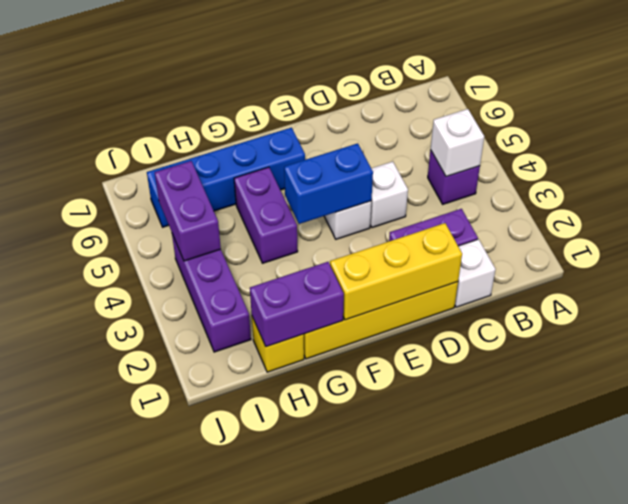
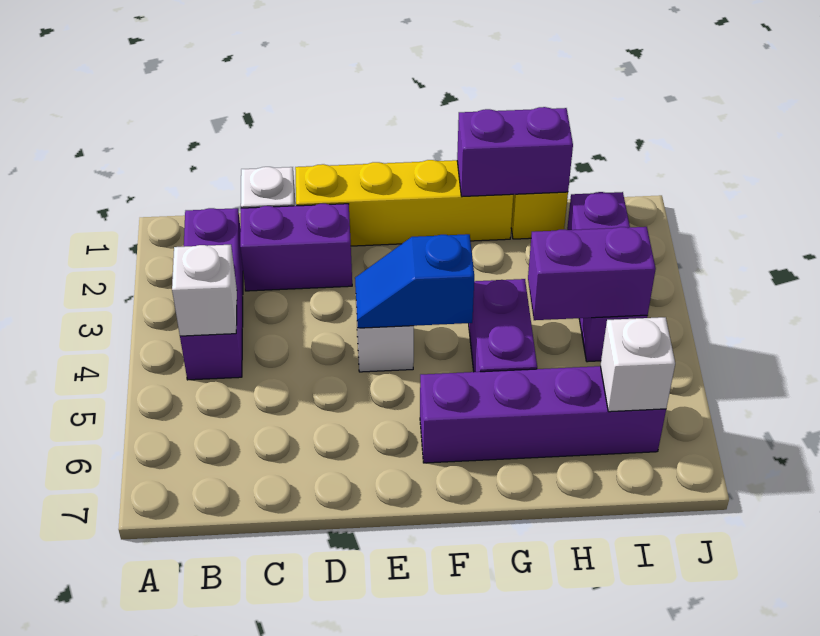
purple 1x1 brick [428,150,480,204] -> purple 1x3 brick [180,208,243,380]
yellow 1x3 brick [330,223,462,320] -> none
white 1x1 brick [370,162,408,228] -> white 1x1 brick moved to [600,317,675,412]
blue 1x2 brick [284,143,373,224] -> blue 1x2 slope [355,234,474,328]
blue 1x4 brick [147,128,305,227] -> purple 1x4 brick [420,366,666,463]
purple 1x2 brick [155,161,221,261] -> purple 1x2 brick turned to [528,227,656,320]

